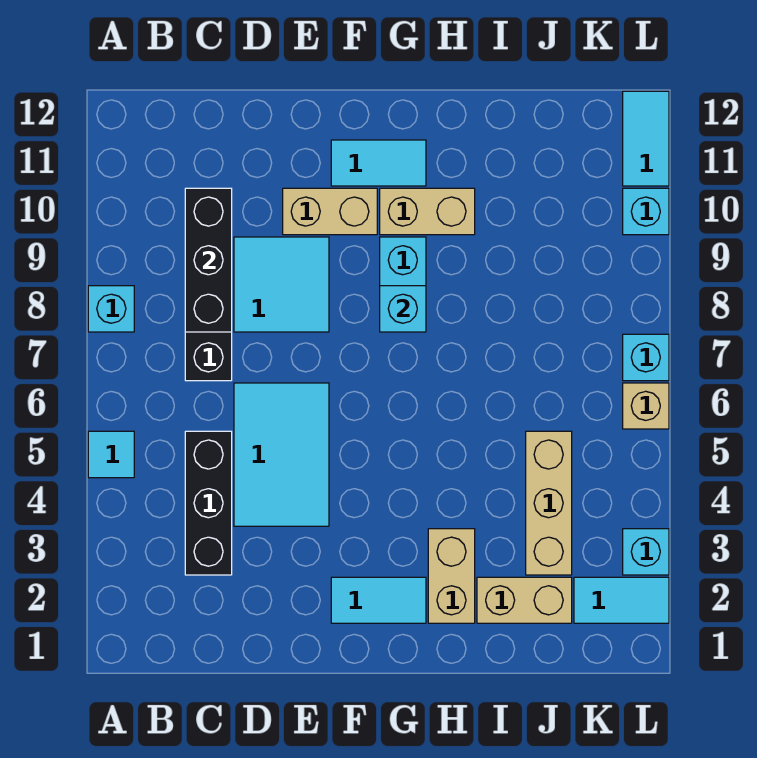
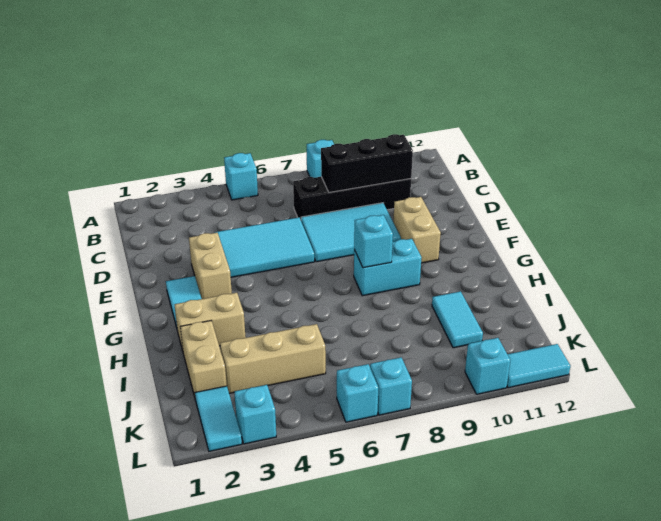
cyan 1x1 tile [88,431,134,478] -> cyan 1x1 brick [224,153,258,200]
black 1x3 brick [185,431,232,575] -> none
cyan 2x2 tile [234,237,329,332] -> cyan 2x3 tile [301,203,401,262]
cyan 1x2 tile [331,140,426,186] -> cyan 1x2 tile moved to [432,291,483,348]
tan 1x2 brick [380,188,475,235] -> tan 1x2 brick moved to [189,233,232,299]
tan 1x1 brick [623,383,669,429] -> cyan 1x1 brick [337,364,378,422]

